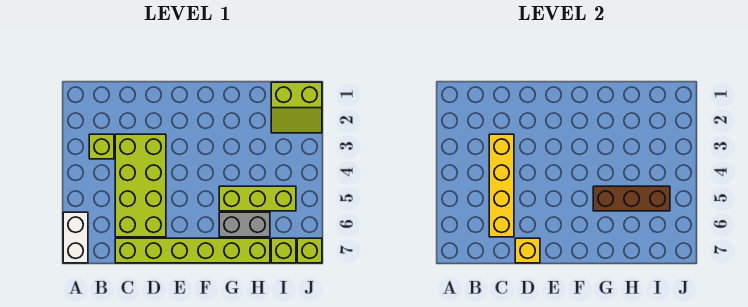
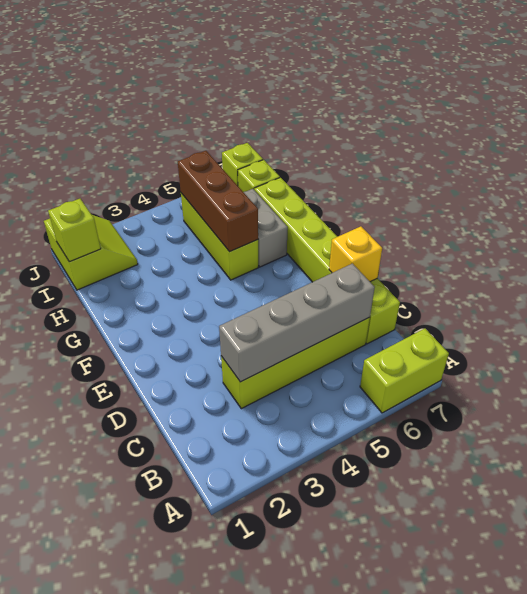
white 1x2 brick [63,212,88,263] -> lime 1x2 brick [360,329,449,413]
lime 1x1 brick [89,134,114,159] -> lime 1x1 brick moved to [48,199,101,262]
lime 2x4 brick [115,134,166,237] -> lime 1x4 brick [221,317,370,409]
yellow 1x4 brick [489,134,514,237] -> grey 1x4 brick [219,263,375,382]

